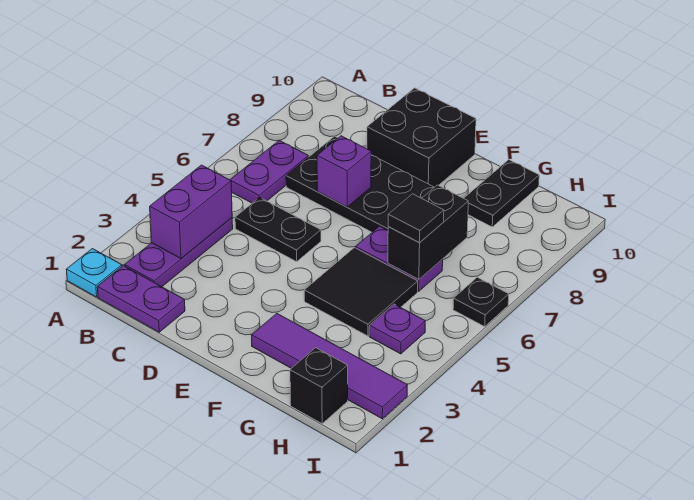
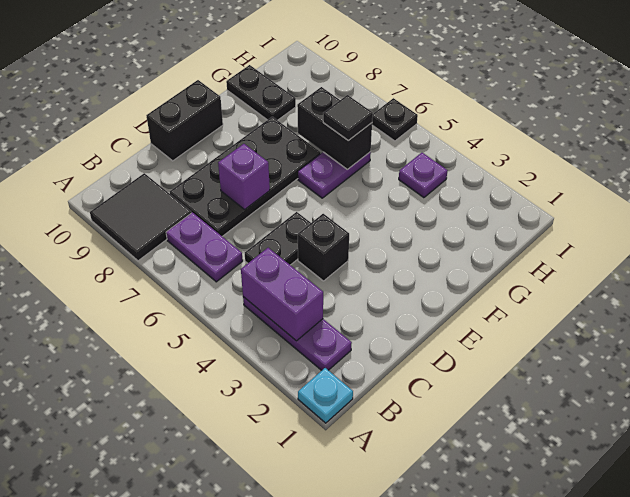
purple 1x2 plate [97,266,185,332] -> none
black 2x2 brick [367,88,476,187] -> black 1x2 brick [146,80,223,161]
purple 1x4 tile [252,314,407,419] -> none
black 2x2 tile [304,248,418,336] -> black 2x2 tile moved to [90,173,191,261]
black 1x1 brick [290,348,348,424] -> black 1x1 brick moved to [298,214,349,281]

